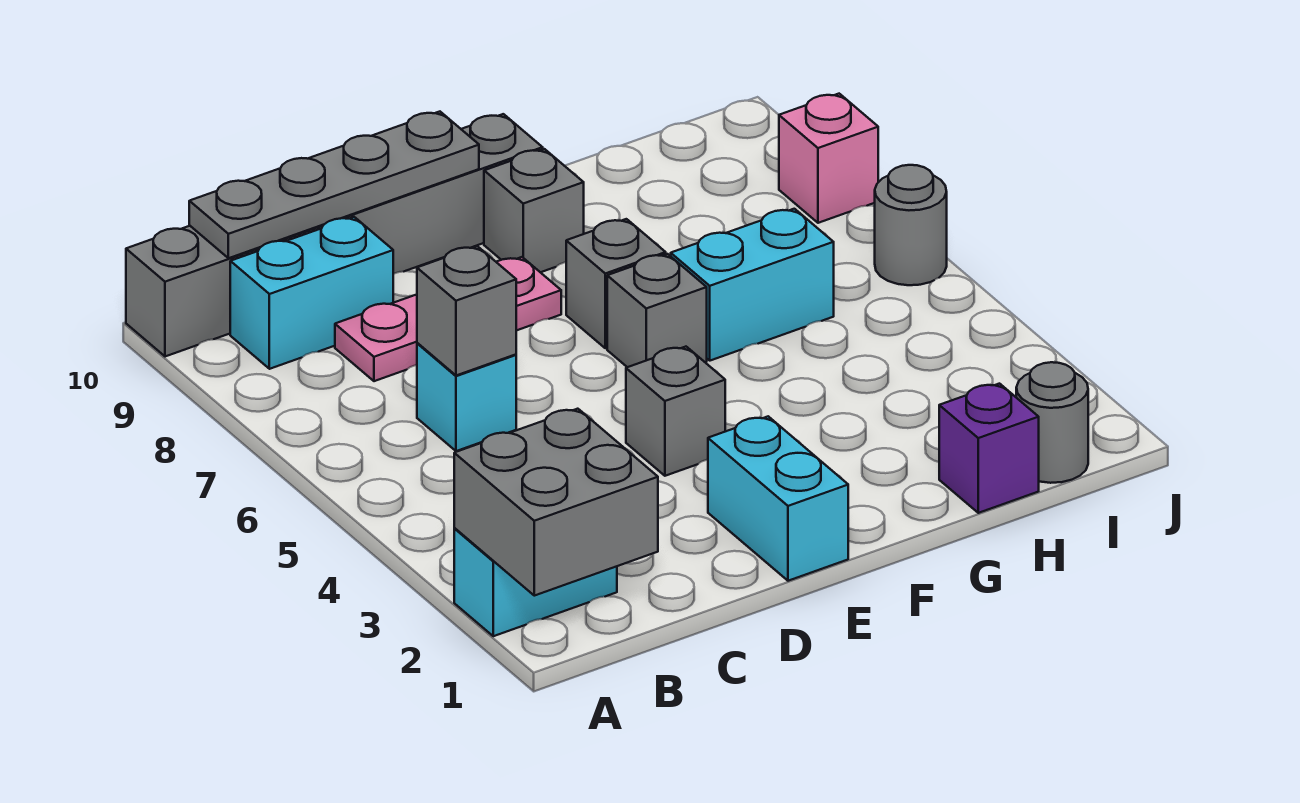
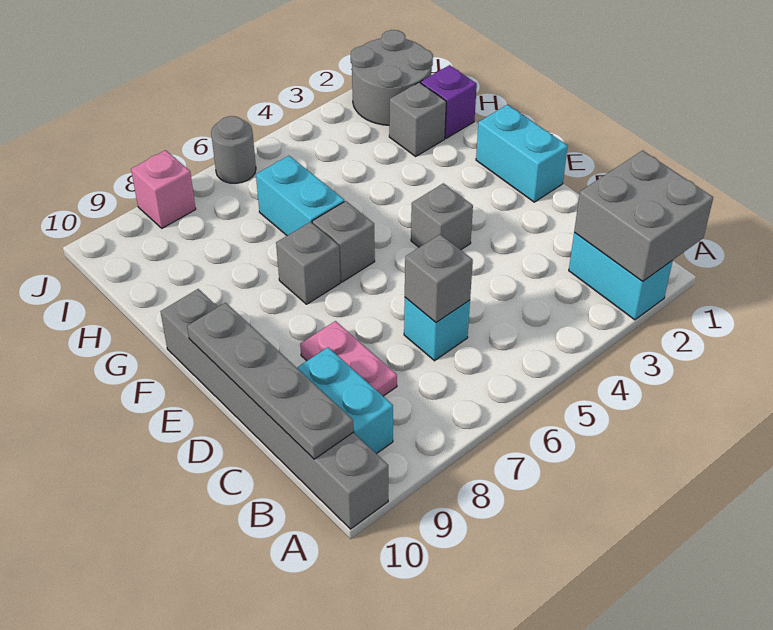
pink 1x3 plate [335,257,561,381] -> pink 1x2 plate [300,321,397,396]
cyan 1x2 brick [708,416,848,581] -> cyan 1x2 brick turned to [476,105,568,202]
grey 1x1 brick [484,149,584,272] -> grey 1x1 brick moved to [389,82,446,156]
grey 1x1 round brick [1016,362,1088,483] -> grey 2x2 round brick [351,30,433,125]

